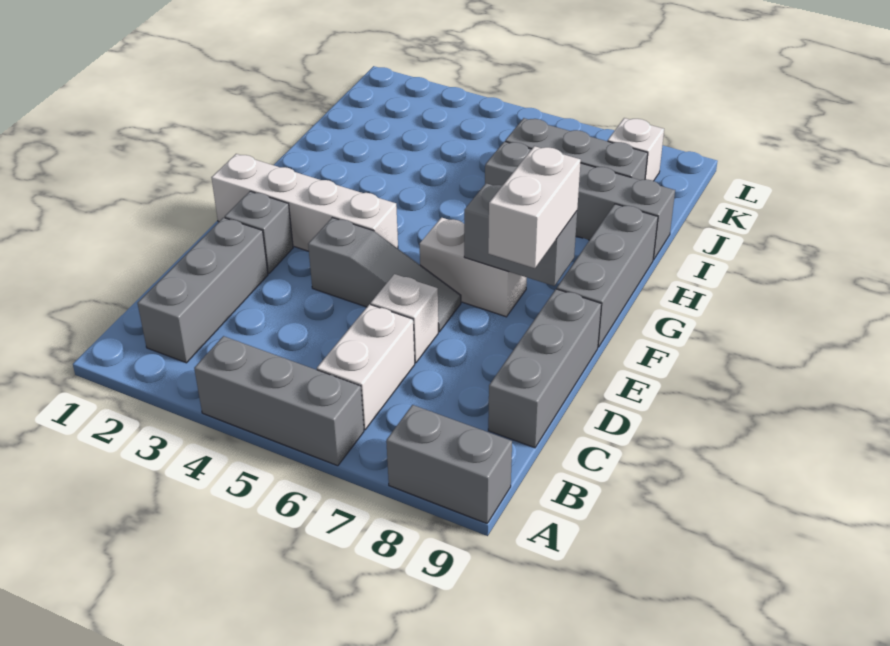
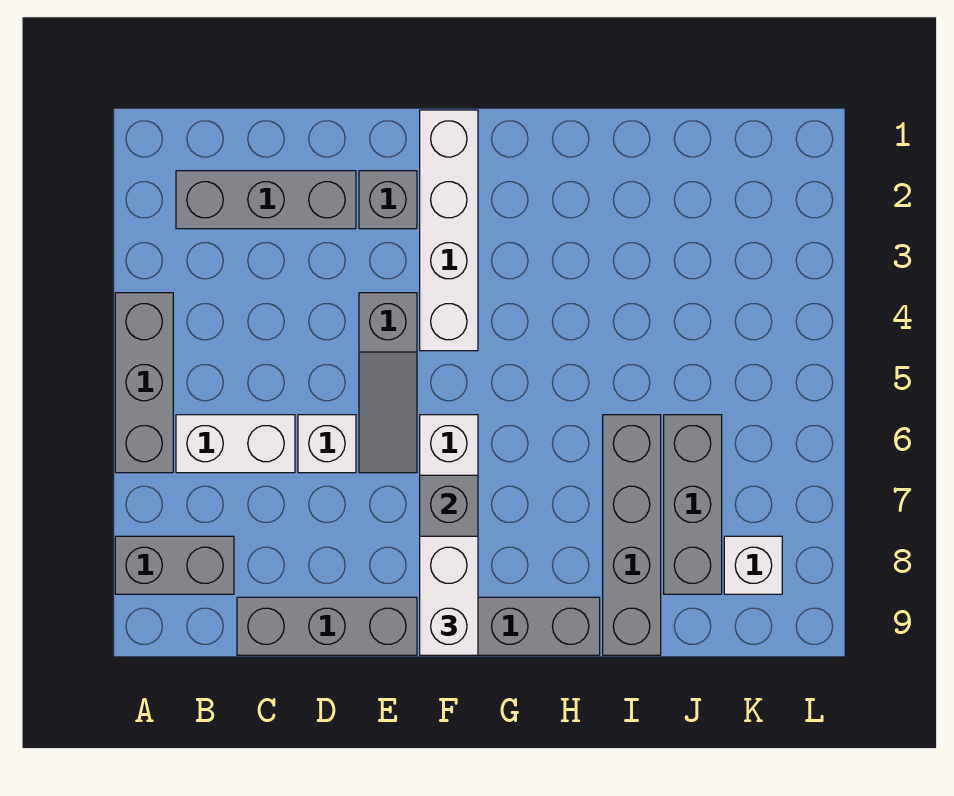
grey 1x2 brick [386,405,512,523] -> grey 1x2 brick turned to [115,536,234,594]
white 1x2 brick [488,146,581,268] -> white 1x2 brick turned to [420,536,478,655]

